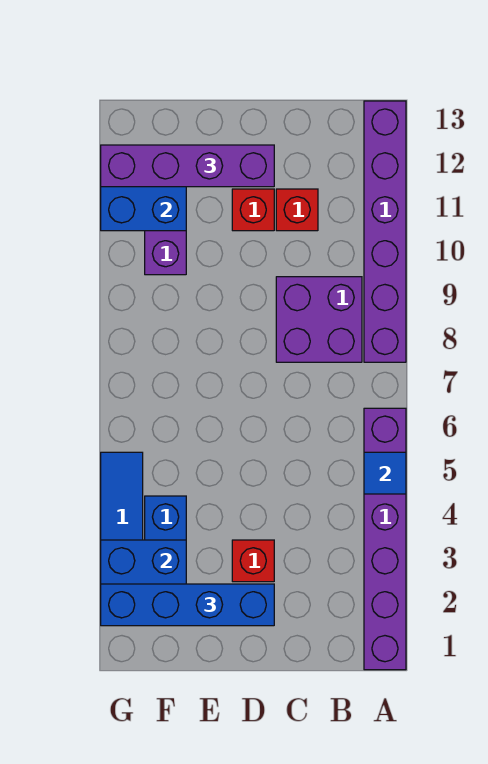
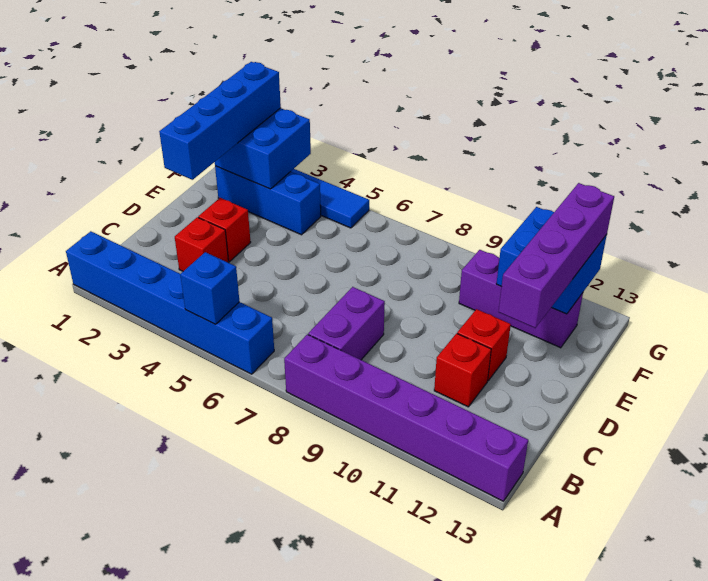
purple 1x6 brick [364,408,406,670] -> blue 1x6 brick [66,231,274,374]
blue 1x1 tile [364,452,406,494] -> blue 1x1 brick [180,252,239,324]
purple 2x2 brick [276,277,362,362] -> purple 1x2 brick [308,287,385,360]
none -> red 1x1 brick [175,217,228,271]

